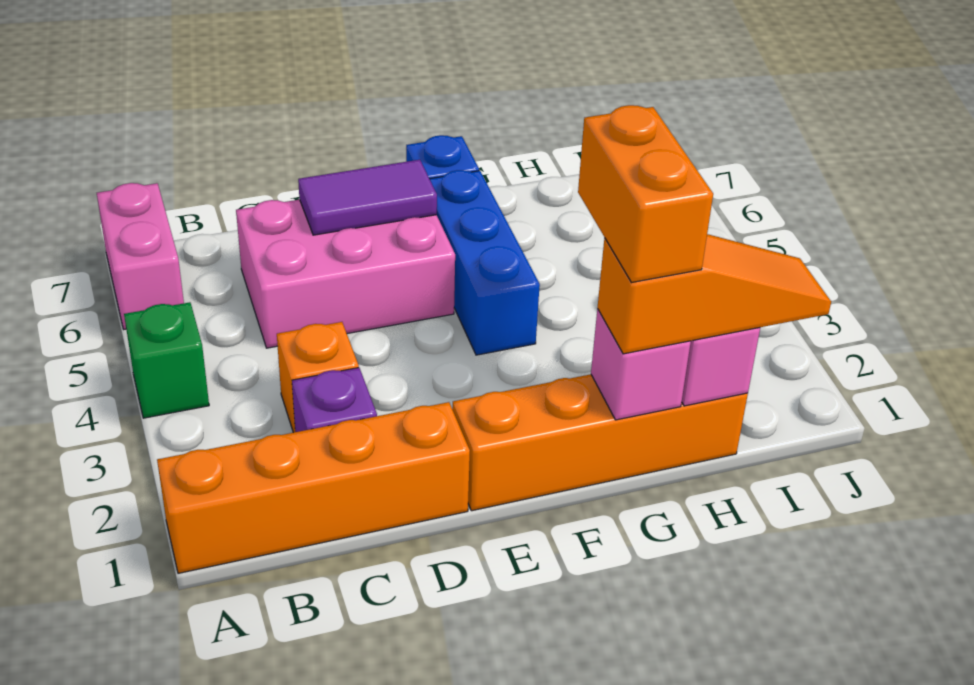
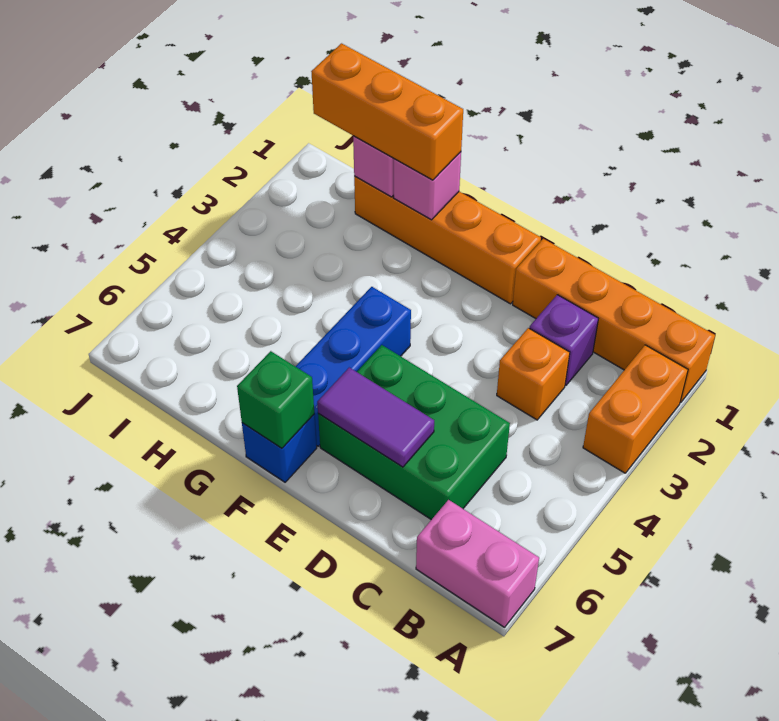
green 1x1 brick [124,302,209,418] -> green 1x1 brick moved to [237,351,314,448]
pink 1x2 brick [97,183,184,329] -> pink 1x2 brick turned to [416,500,539,627]
pink 2x3 brick [236,200,455,348] -> green 2x3 brick [318,345,510,520]
orange 1x3 slope [597,234,831,354] -> orange 1x3 brick [311,43,463,180]
orange 1x2 brick [578,105,713,283] -> orange 1x2 brick moved to [583,345,688,473]

